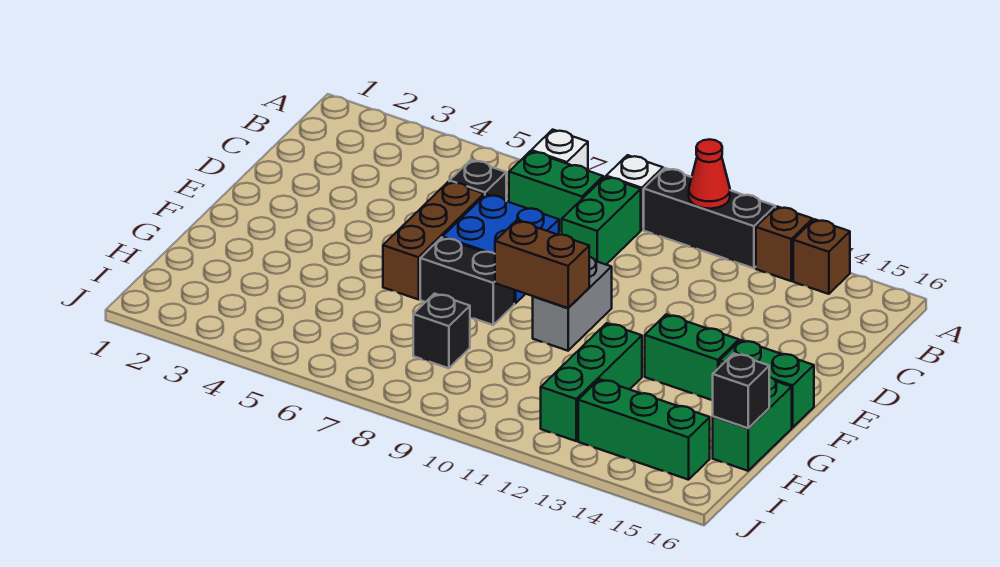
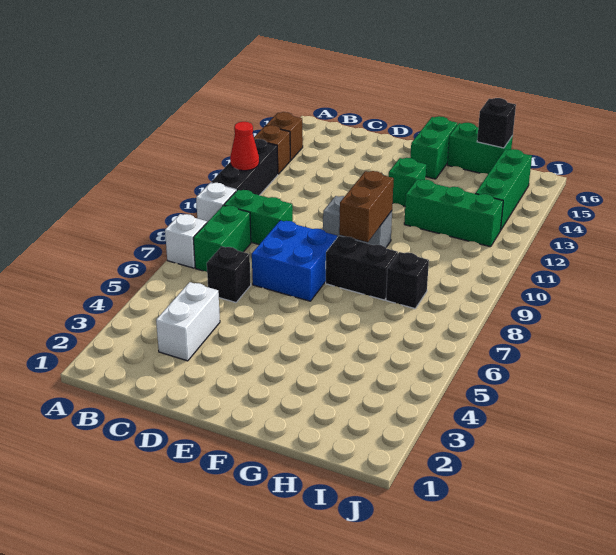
none -> white 1x2 brick [156,282,220,361]
brown 1x3 brick [383,182,484,299] -> none
black 1x2 brick [420,238,514,325] -> black 1x2 brick turned to [326,236,398,300]
green 1x2 brick [645,315,739,400] -> green 1x1 brick [389,158,426,206]

